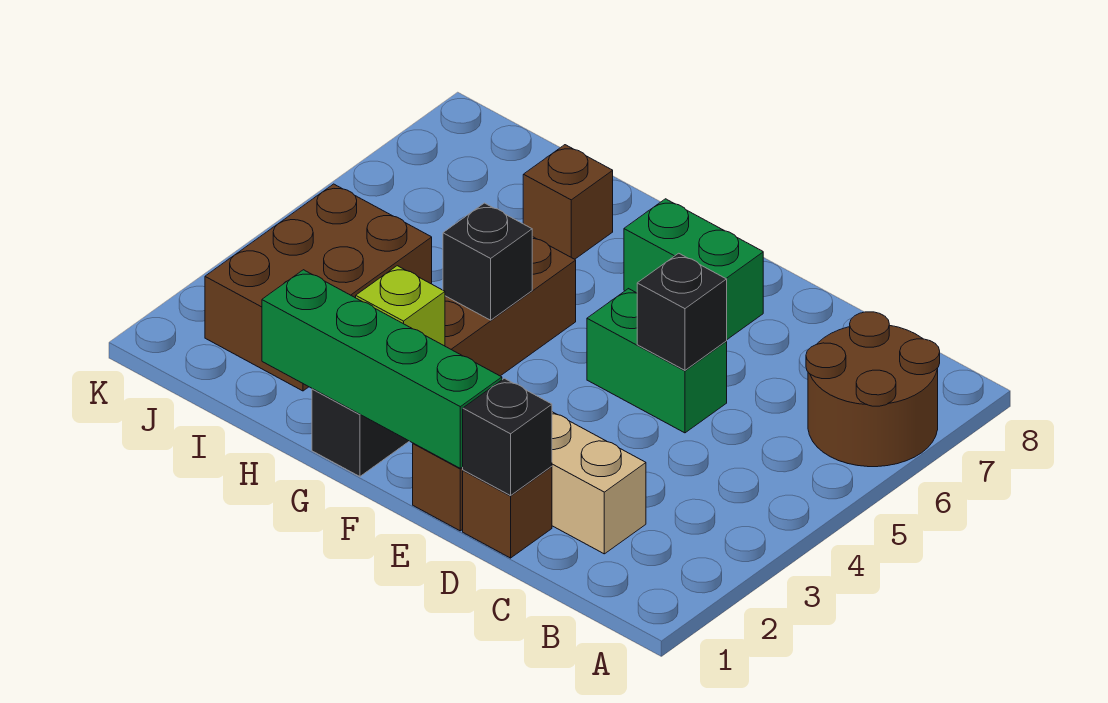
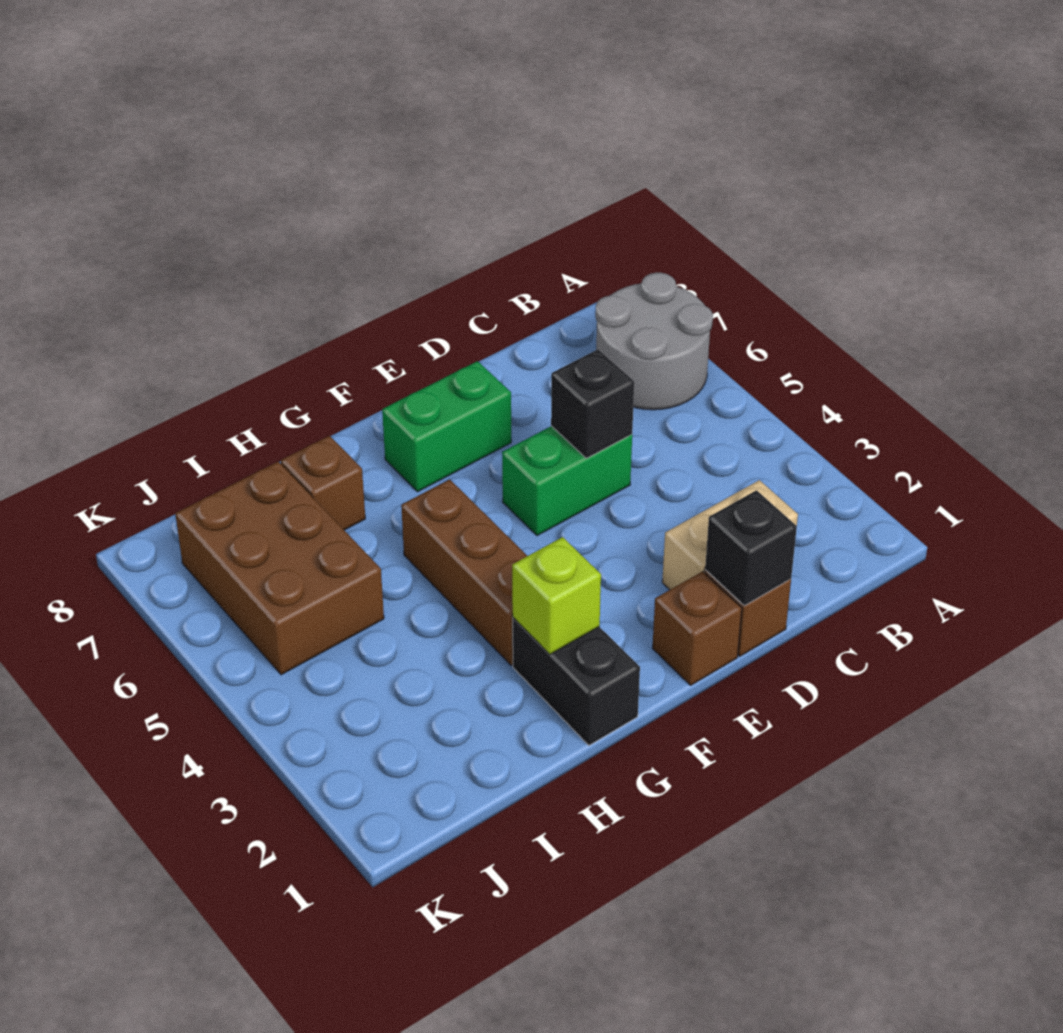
brown 2x2 round brick [806,312,940,467] -> grey 2x2 round brick [595,273,713,410]
green 1x4 brick [262,270,502,468] -> none
black 1x1 brick [443,203,532,320] -> none
brown 2x3 brick [205,184,432,391] -> brown 2x3 brick moved to [175,462,384,675]

